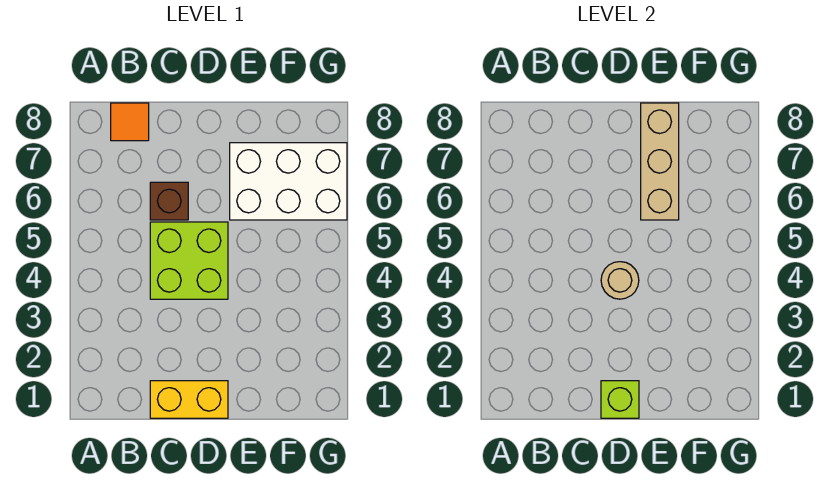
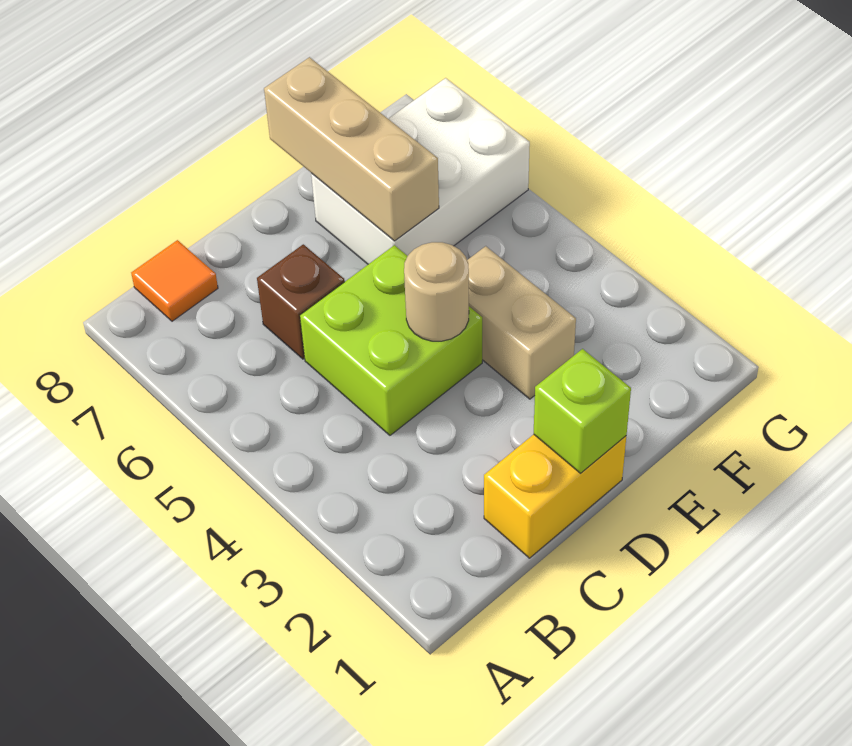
none -> tan 1x2 brick [467,246,576,399]

